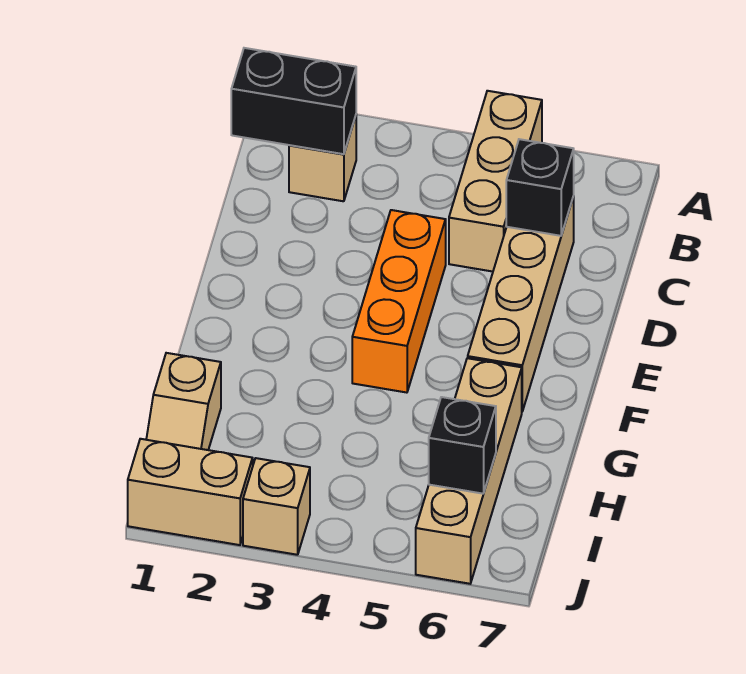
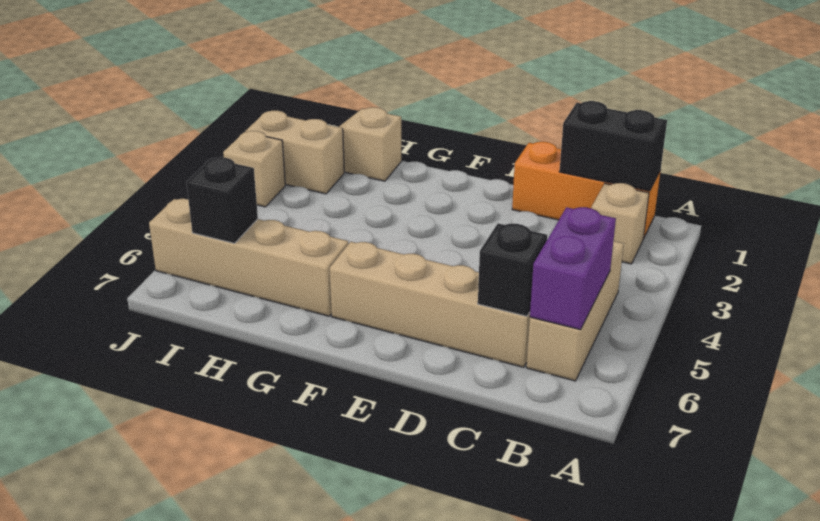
tan 1x3 brick [449,91,542,272] -> tan 1x3 brick turned to [526,241,624,381]
black 1x2 brick [231,48,356,154] -> black 1x2 brick turned to [559,101,667,191]
none -> purple 1x2 brick [530,207,616,330]
orange 1x3 brick [352,210,446,393] -> orange 1x3 brick moved to [512,142,661,239]
tan 1x2 brick [128,439,253,545] -> tan 1x2 brick turned to [245,111,344,194]

